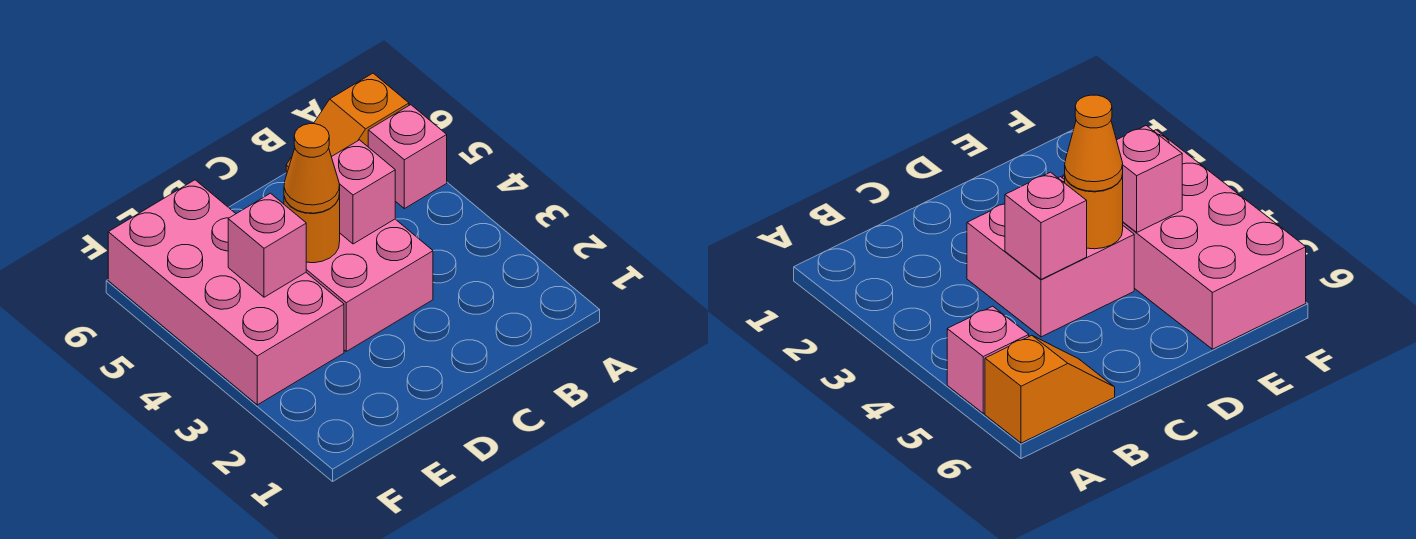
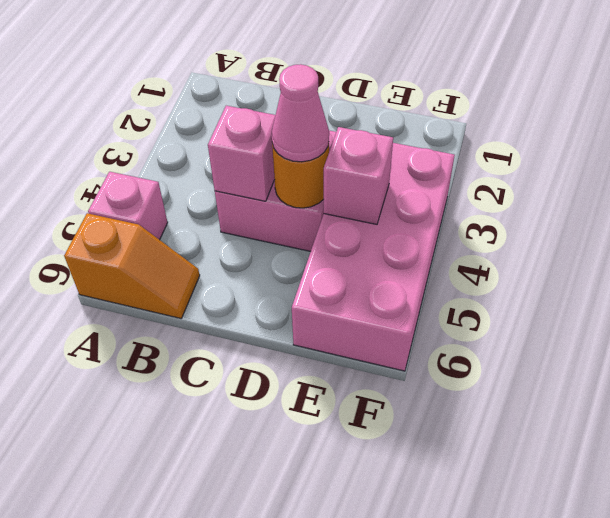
orange 1x1 cone [284,124,340,213] -> pink 1x1 cone [272,64,329,162]

